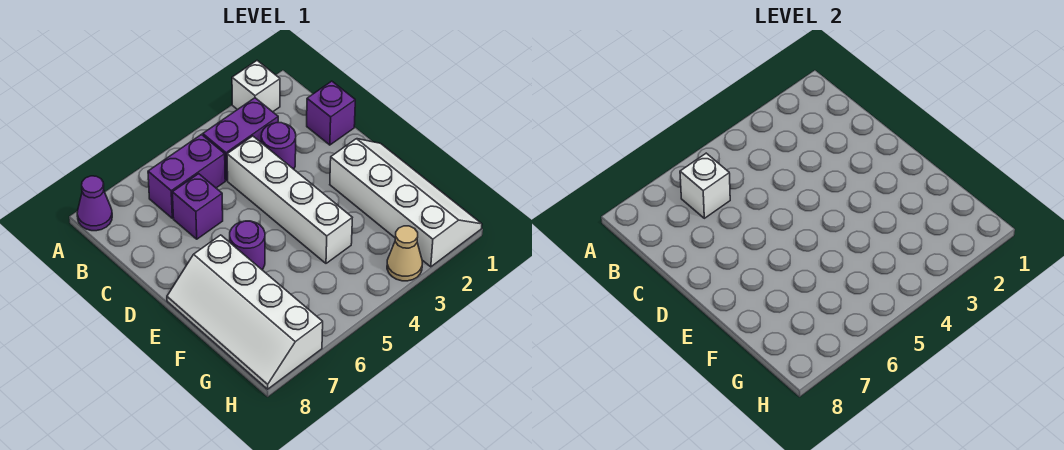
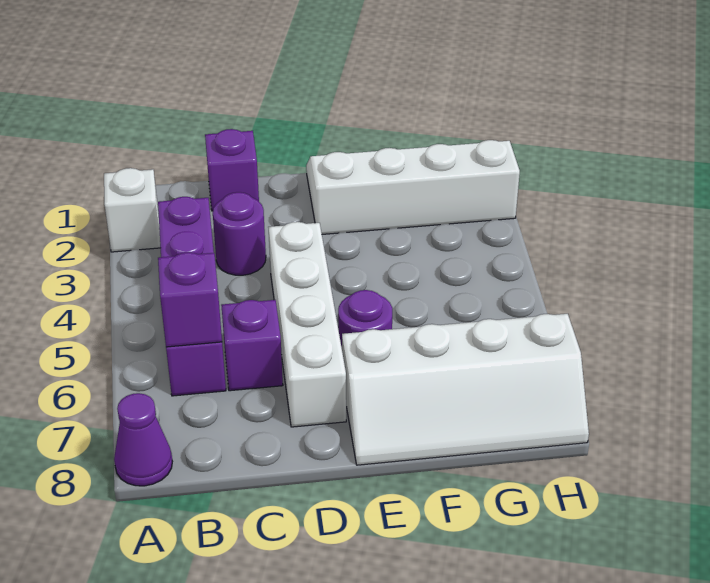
white 1x1 brick [680,153,730,218] -> purple 1x1 brick [158,252,222,347]
white 1x4 brick [227,136,352,263] -> white 1x4 brick turned to [269,222,346,427]
tan 1x1 cone [387,226,422,281] -> none

